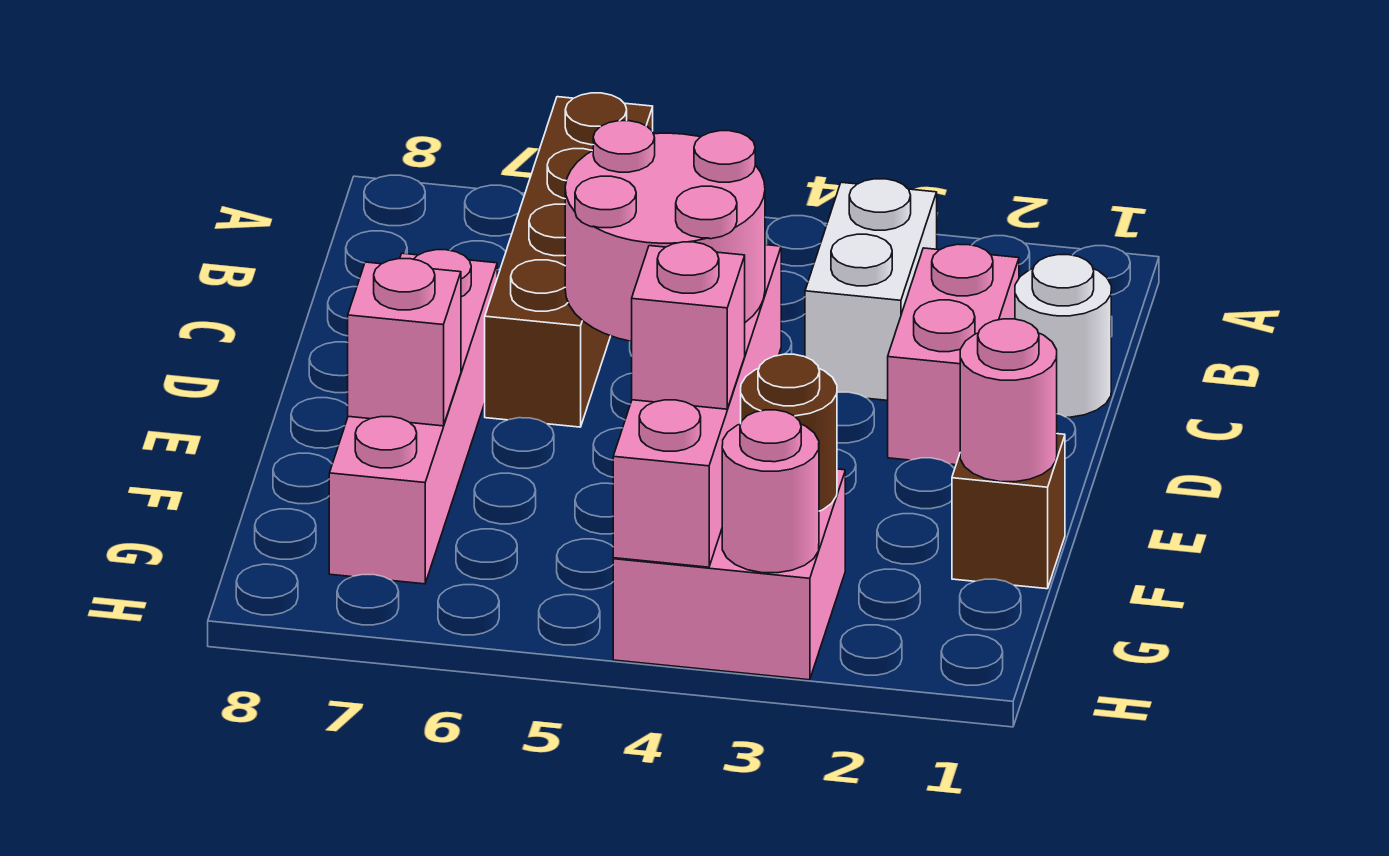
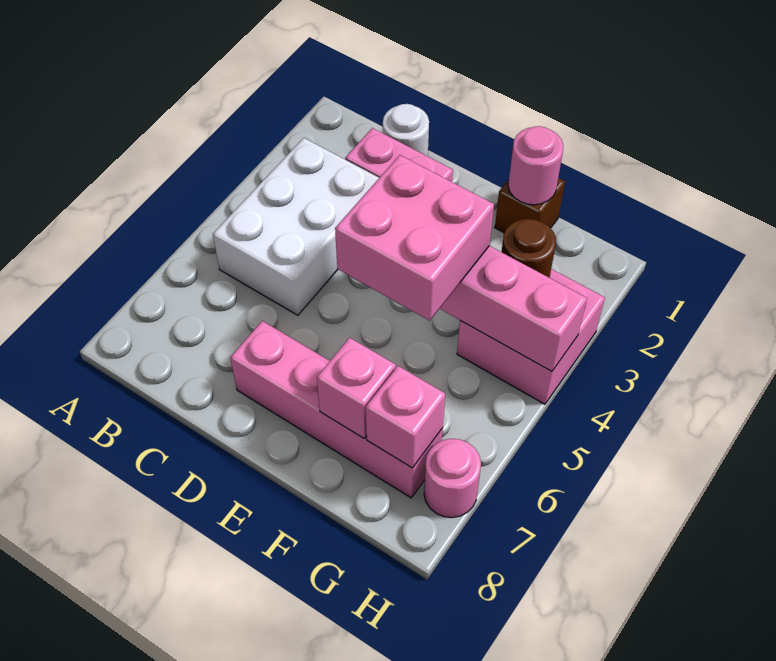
brown 1x4 brick [485,93,653,427] -> none
white 1x2 brick [805,179,937,400] -> white 2x3 brick [213,138,379,315]
pink 2x2 round brick [565,121,765,342] -> pink 2x2 brick [335,155,494,321]
pink 1x1 brick [632,242,745,409] -> pink 1x1 brick moved to [366,366,445,468]
pink 1x1 round brick [722,410,819,573] -> pink 1x1 round brick moved to [424,439,481,518]

